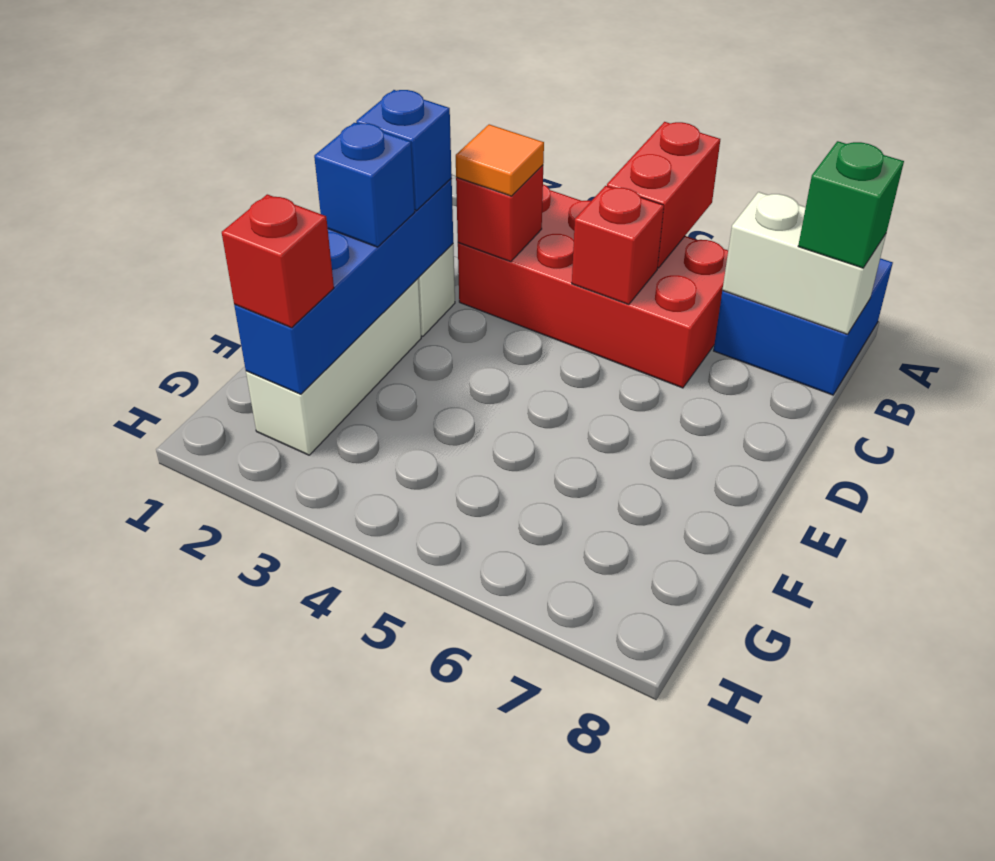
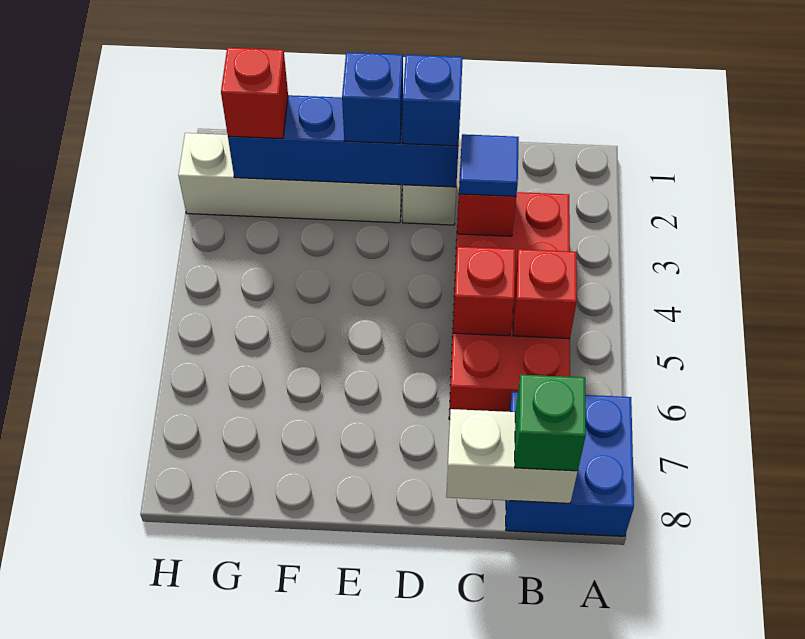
red 1x2 brick [607,122,720,268] -> red 1x1 brick [513,249,577,338]
white 1x2 brick [722,192,886,334] -> white 1x2 brick turned to [446,409,578,503]
orange 1x1 tile [456,124,544,196] -> blue 1x1 tile [459,134,519,196]
white 1x3 brick [246,279,421,455] -> white 1x4 brick [178,133,403,223]

